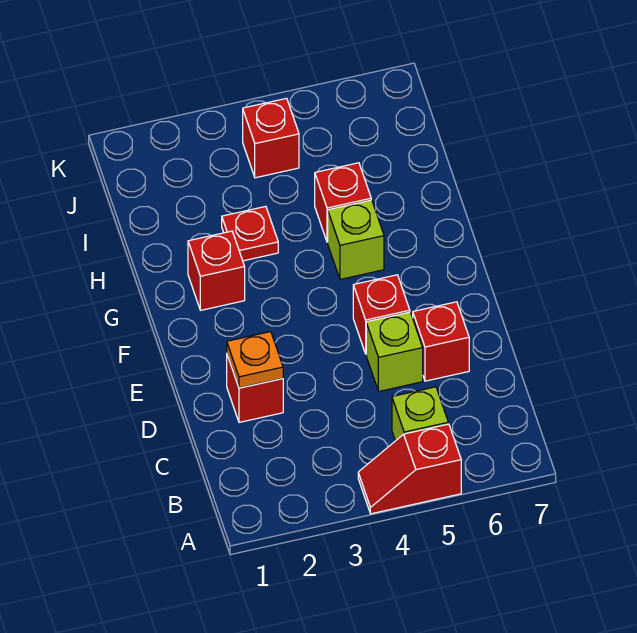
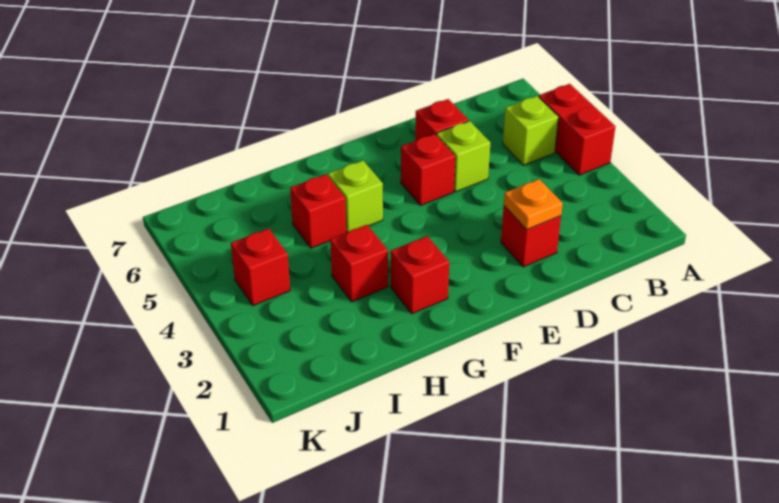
red 1x2 slope [358,424,461,514] -> red 1x2 brick [539,84,616,175]
red 1x1 plate [222,206,278,261] -> red 1x1 brick [330,225,388,302]

